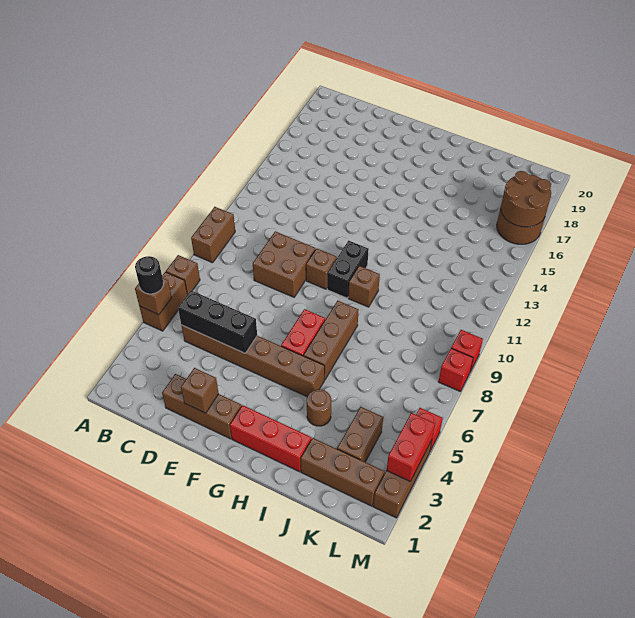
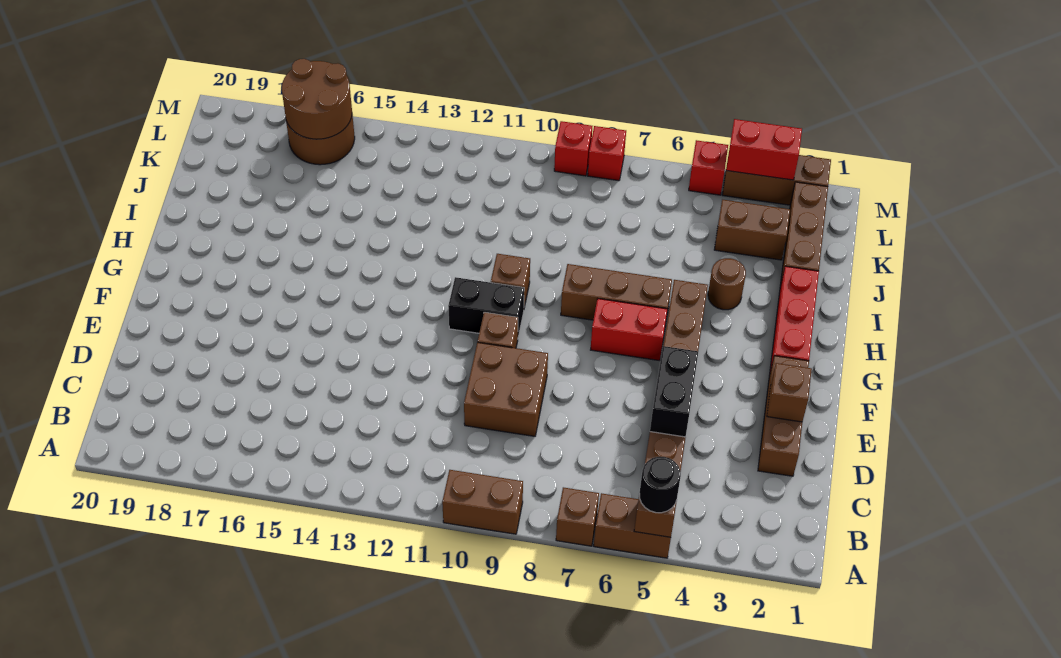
black 1x3 brick [178,291,257,353] -> black 1x2 brick [650,346,698,437]

